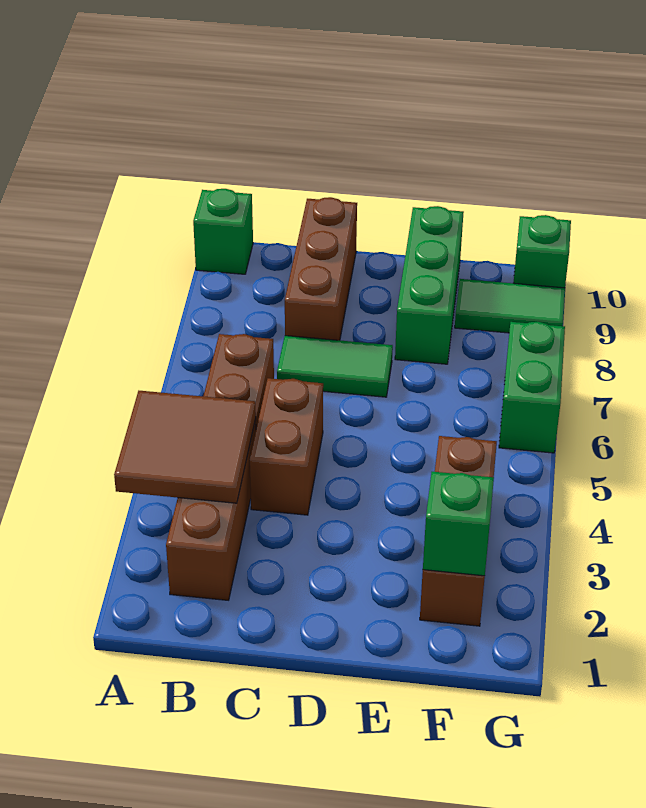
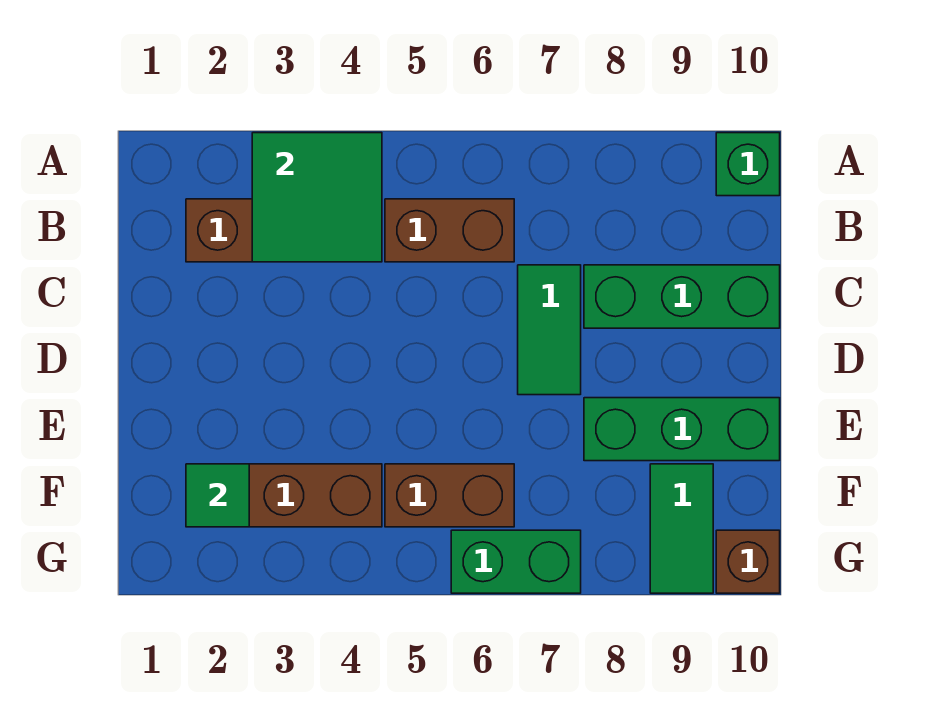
brown 2x2 tile [114,391,256,503] -> green 2x2 tile [252,133,382,262]
brown 1x2 brick [250,378,323,515] -> brown 1x2 brick moved to [385,464,514,527]
brown 1x3 brick [285,197,357,340] -> green 1x3 brick [584,265,780,328]
green 1x1 brick [423,472,494,576] -> green 1x1 tile [186,464,249,527]
green 1x1 brick [514,215,571,288] -> brown 1x1 brick [716,530,780,593]

